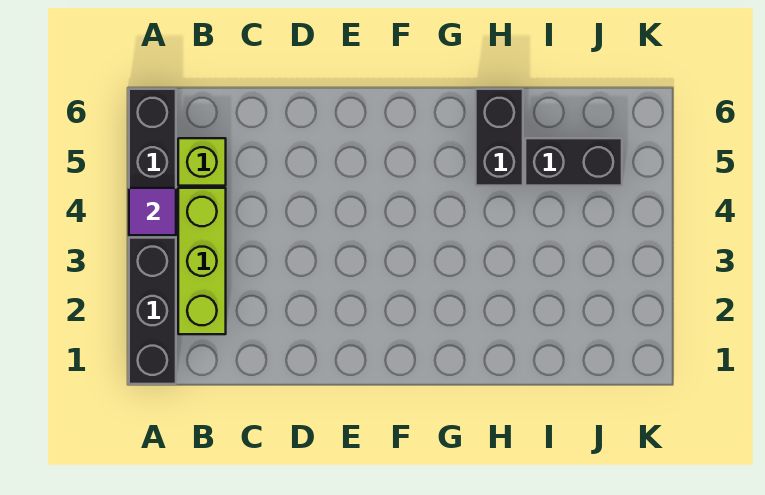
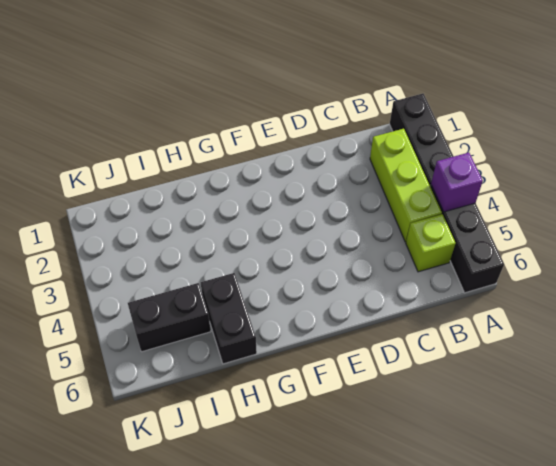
purple 1x1 tile [129,188,176,235] -> purple 1x1 brick [431,153,483,212]

